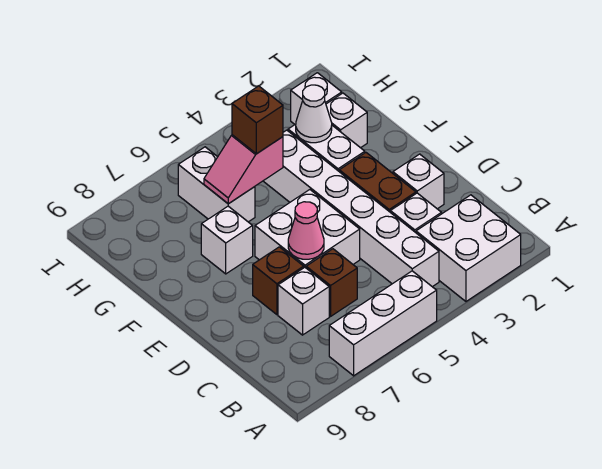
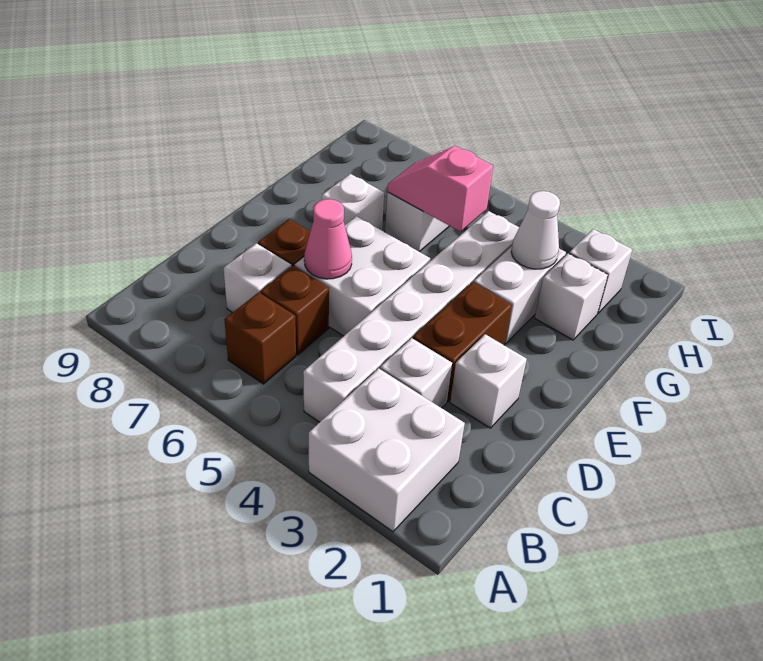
white 1x3 brick [329,271,437,376] -> none
brown 1x1 brick [232,86,283,154] -> brown 1x1 brick moved to [224,292,296,384]

